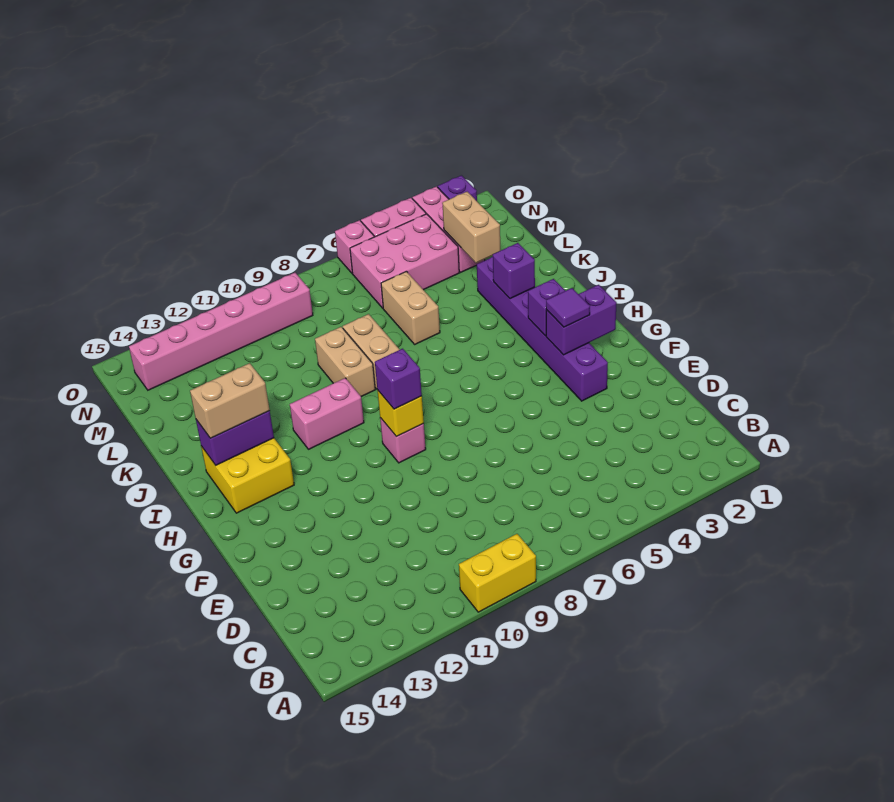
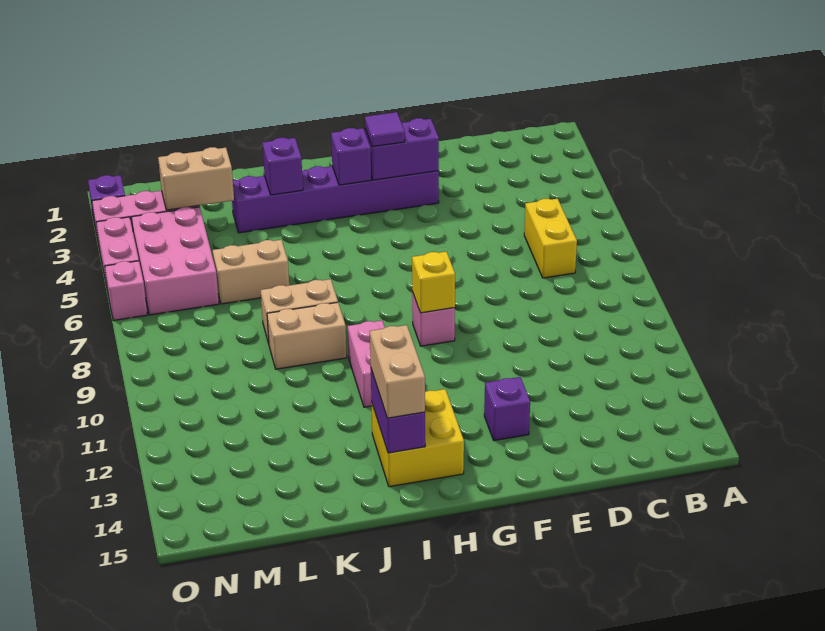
yellow 1x2 brick [459,534,536,612] -> yellow 1x2 brick moved to [524,199,577,278]
purple 1x2 brick [546,285,617,355] -> purple 1x2 brick turned to [365,118,439,180]
purple 1x1 brick [375,349,422,409] -> purple 1x1 brick moved to [484,377,530,440]
pink 1x6 brick [129,273,313,390] -> none

